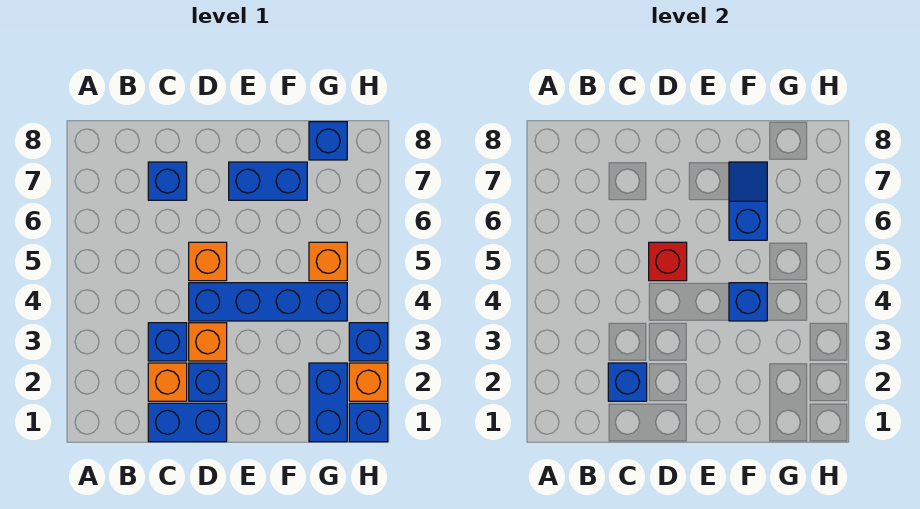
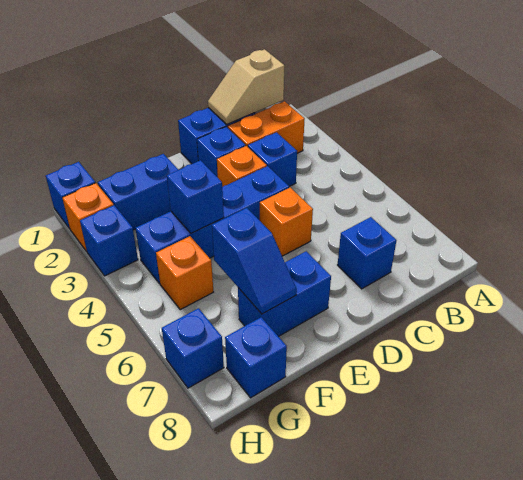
none -> tan 1x2 slope [208,49,284,124]
orange 1x1 brick [148,363,187,401] -> orange 1x2 brick [228,101,305,153]
blue 1x1 brick [608,363,647,401] -> blue 1x1 brick moved to [162,308,224,388]
red 1x1 brick [649,242,687,281] -> none
blue 1x2 brick [309,363,347,442] -> blue 1x2 brick turned to [98,154,178,230]

